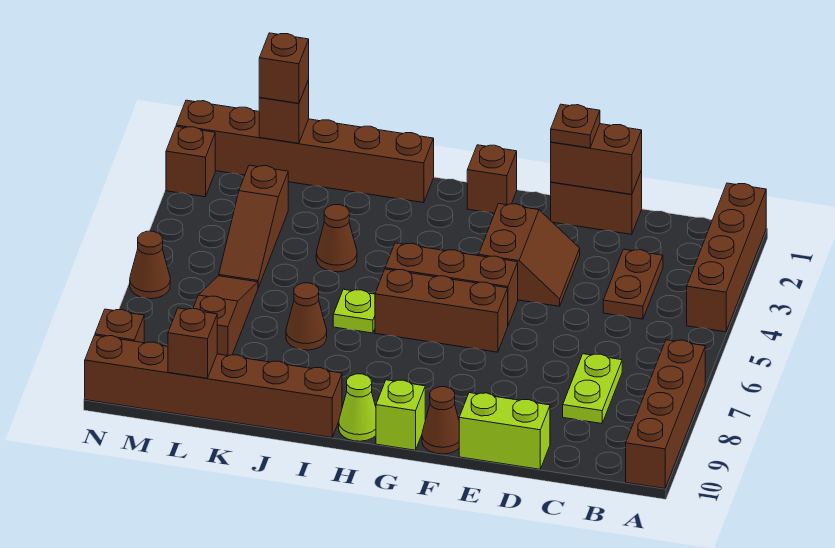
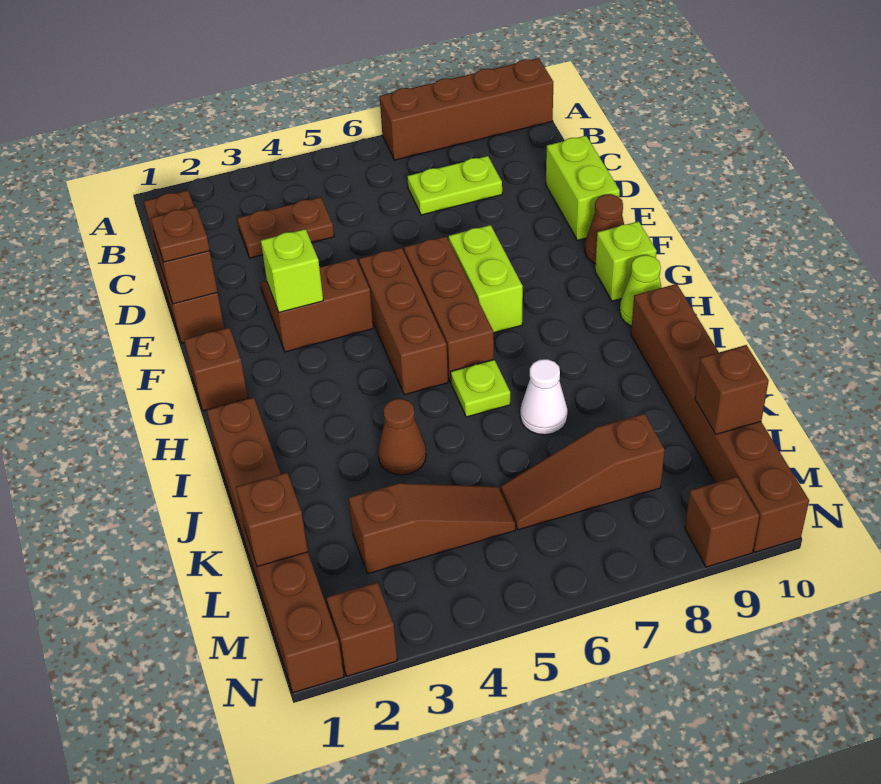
brown 1x4 brick [687,183,766,332] -> none
none -> lime 1x1 brick [261,229,323,312]
none -> lime 1x2 brick [449,225,523,333]
brown 1x1 cone [286,283,327,350] -> white 1x1 cone [520,359,568,435]
brown 1x1 brick [259,33,309,103] -> none
brown 1x1 cone [130,231,170,299] -> none

